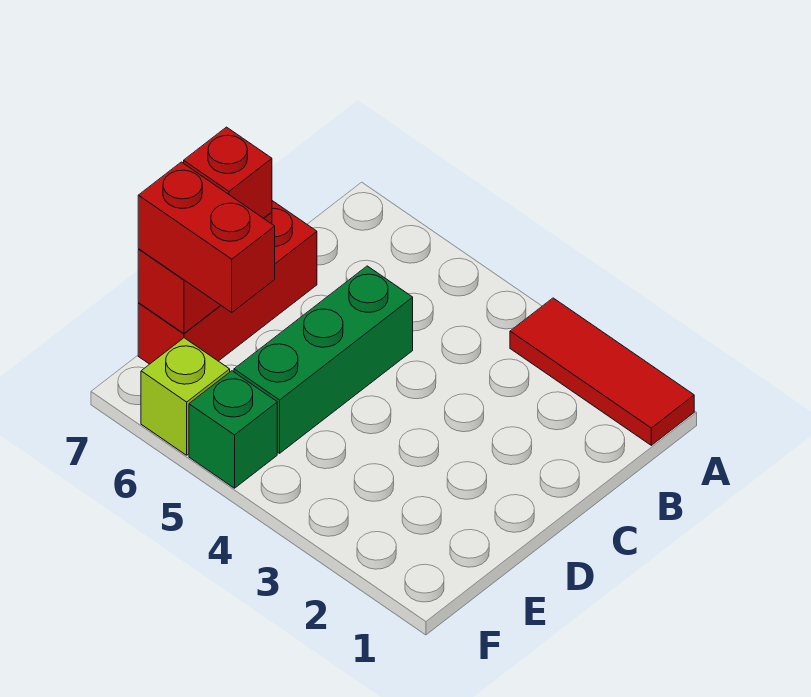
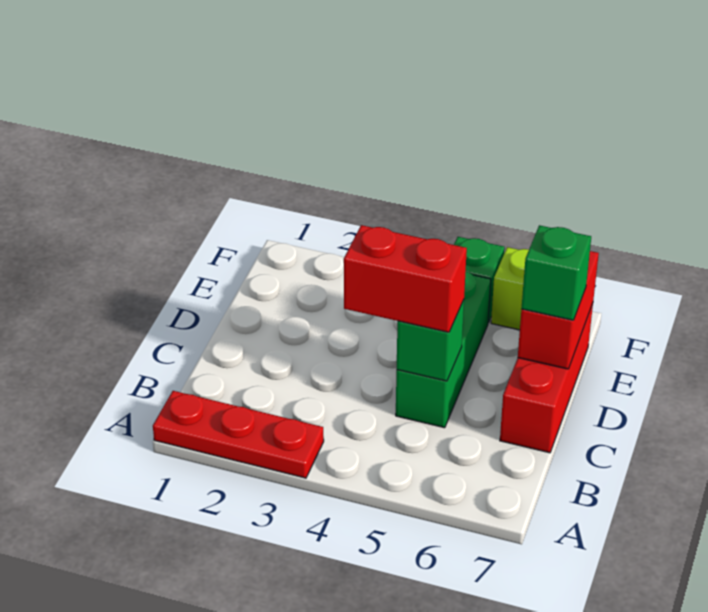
red 1x3 tile [510,298,694,445] -> red 1x3 plate [153,391,324,478]
none -> green 1x1 brick [397,300,464,381]
red 1x1 brick [184,127,272,218] -> green 1x1 brick [521,225,591,320]
red 1x2 brick [138,162,275,312] -> red 1x2 brick moved to [344,225,467,332]

